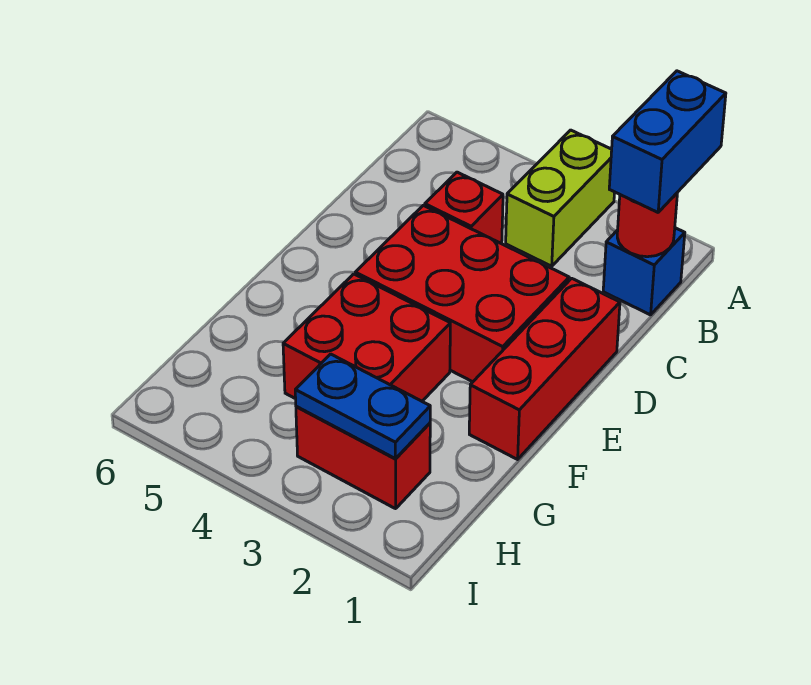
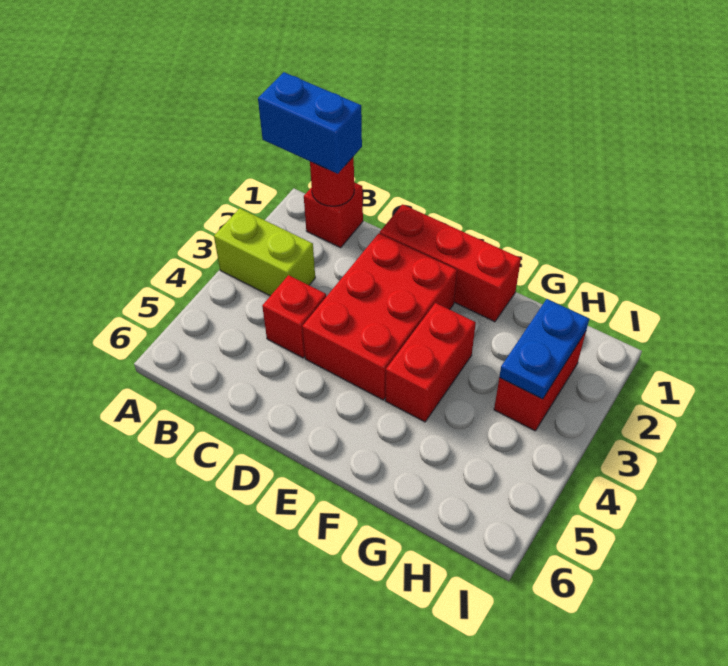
blue 1x1 brick [603,228,685,315] -> red 1x1 brick [304,182,363,248]
red 2x2 brick [283,274,450,401] -> red 1x2 brick [385,303,476,422]

